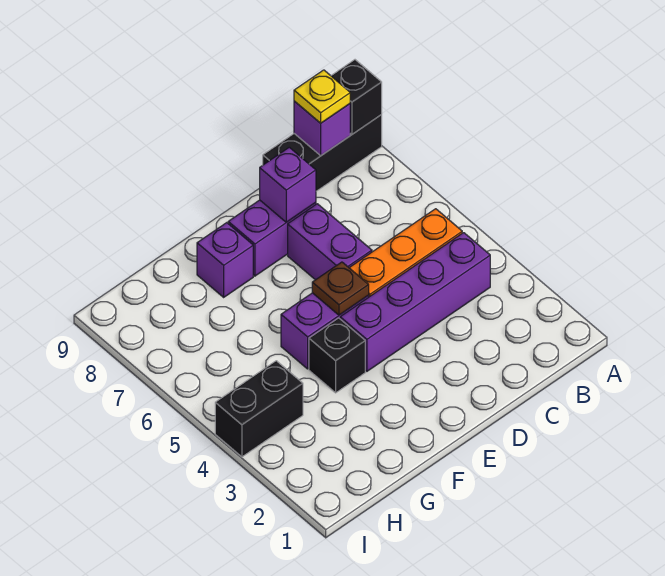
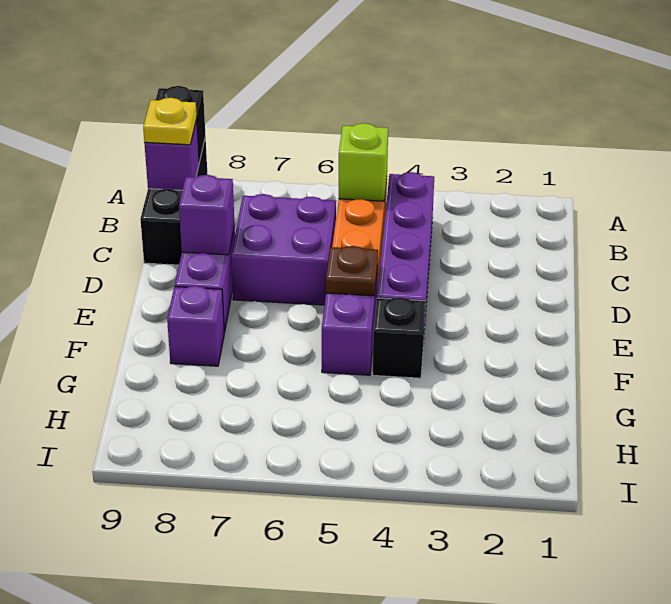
none -> lime 1x1 brick [339,123,388,201]
purple 1x2 brick [288,204,372,280] -> purple 2x2 brick [231,194,336,305]
black 1x2 brick [215,361,303,457] -> none

